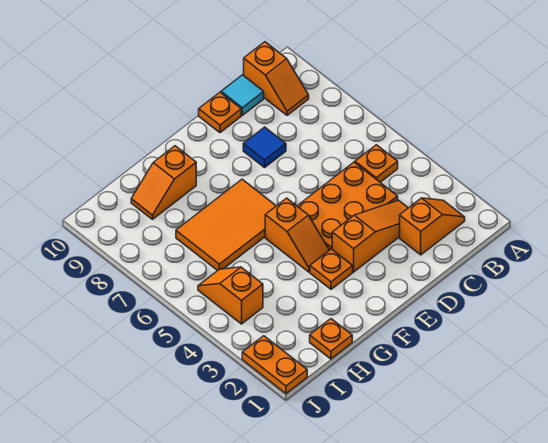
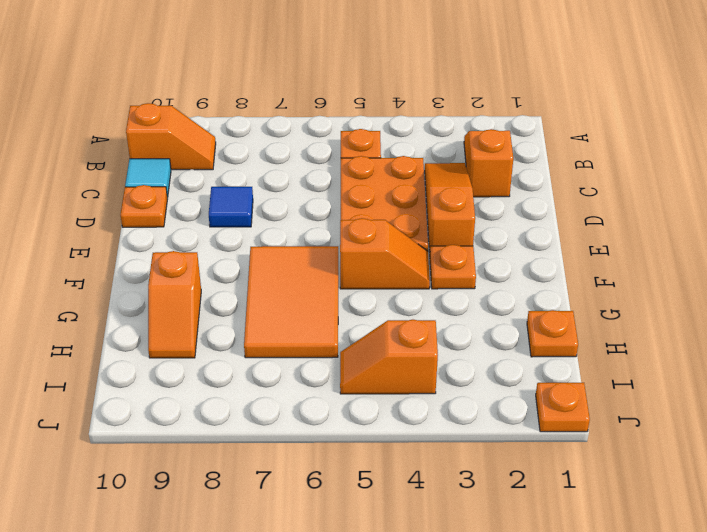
orange 1x2 plate [242,336,307,394] -> orange 1x1 plate [536,383,590,432]

